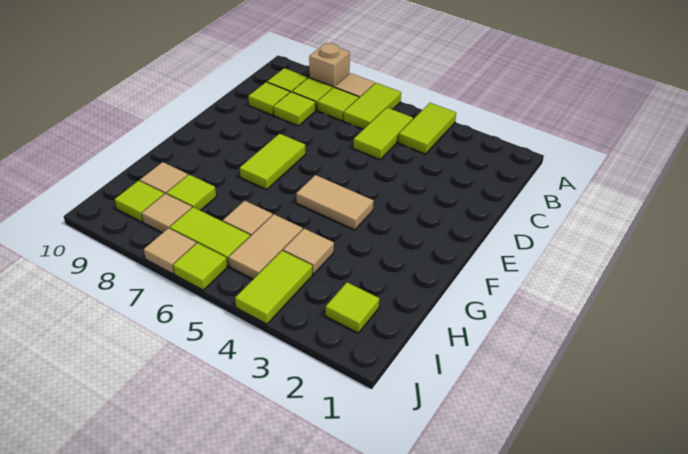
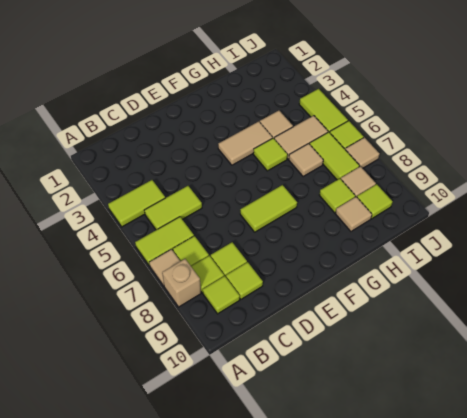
tan 1x2 tile [296,175,374,230] -> tan 1x2 tile turned to [218,121,273,165]
lime 1x1 tile [326,282,379,333] -> lime 1x1 tile moved to [253,138,287,171]
lime 1x2 tile [235,251,312,324] -> lime 1x2 tile turned to [299,89,348,132]

